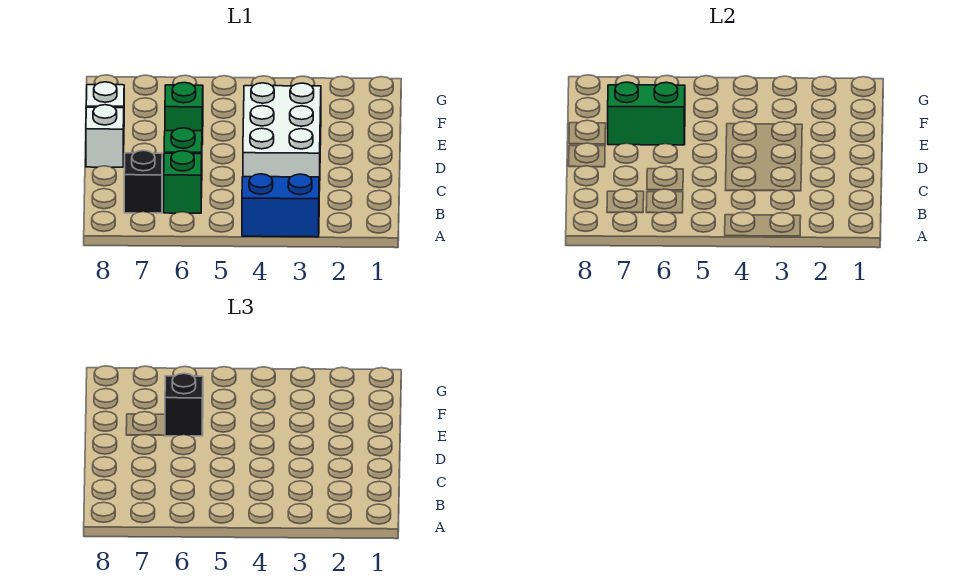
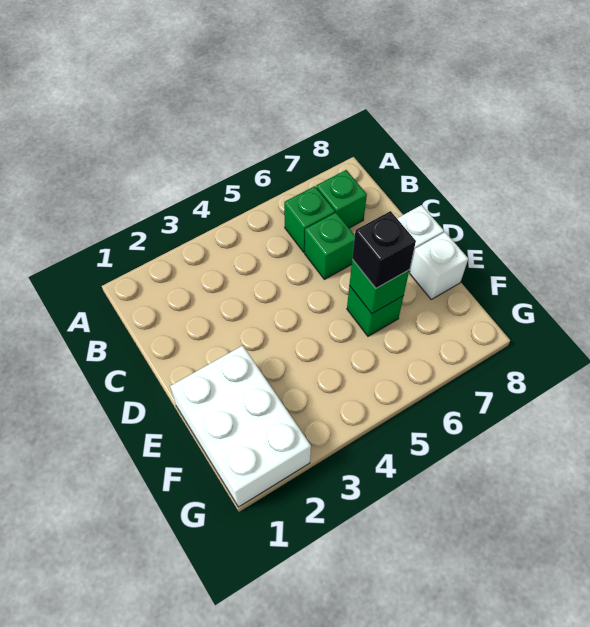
blue 1x2 brick [242,174,319,237] -> none
black 1x1 brick [124,150,162,213] -> green 1x1 brick [316,170,367,228]
white 2x3 brick [243,83,321,191] -> white 2x3 brick moved to [170,345,311,507]
green 1x2 brick [608,82,685,145] -> green 1x1 brick [349,260,409,314]

